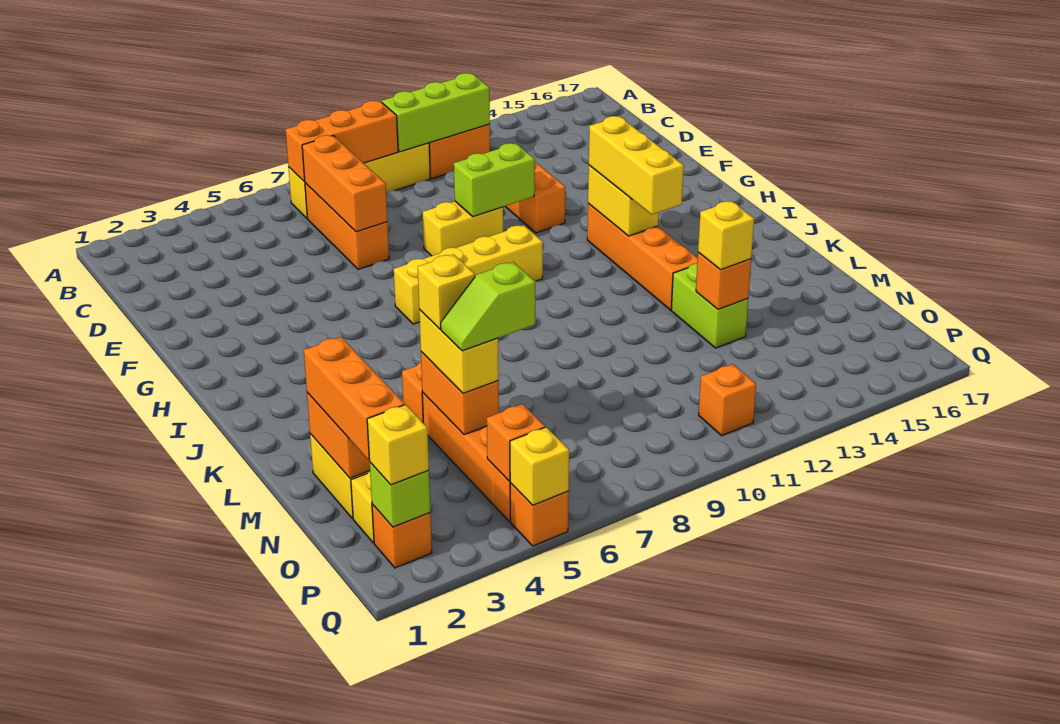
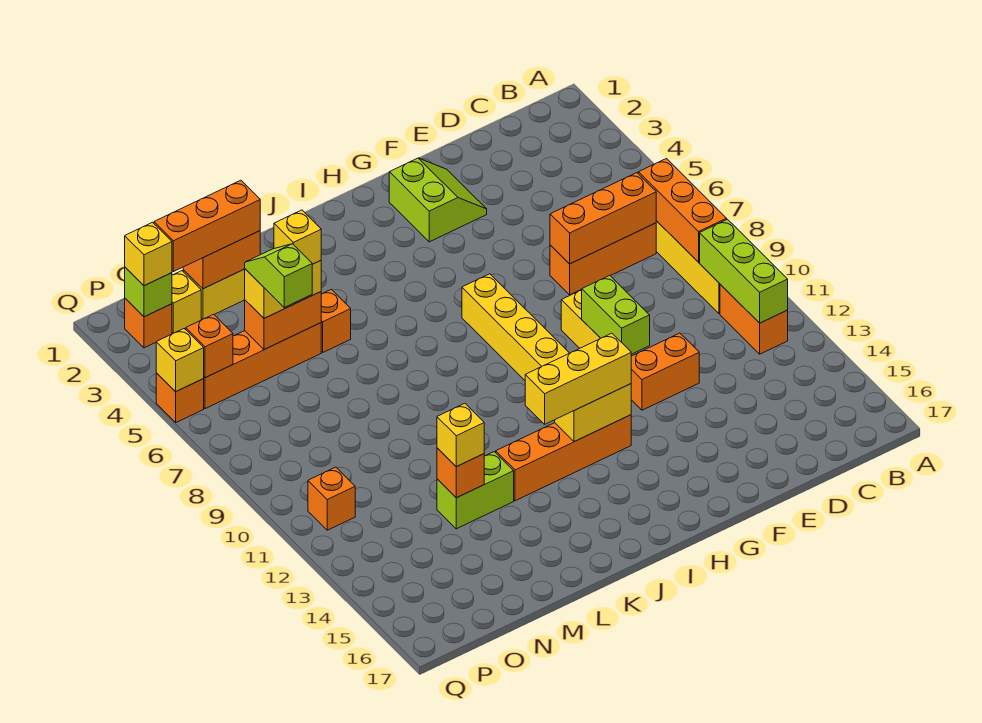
none -> lime 2x2 slope [389,158,487,242]

